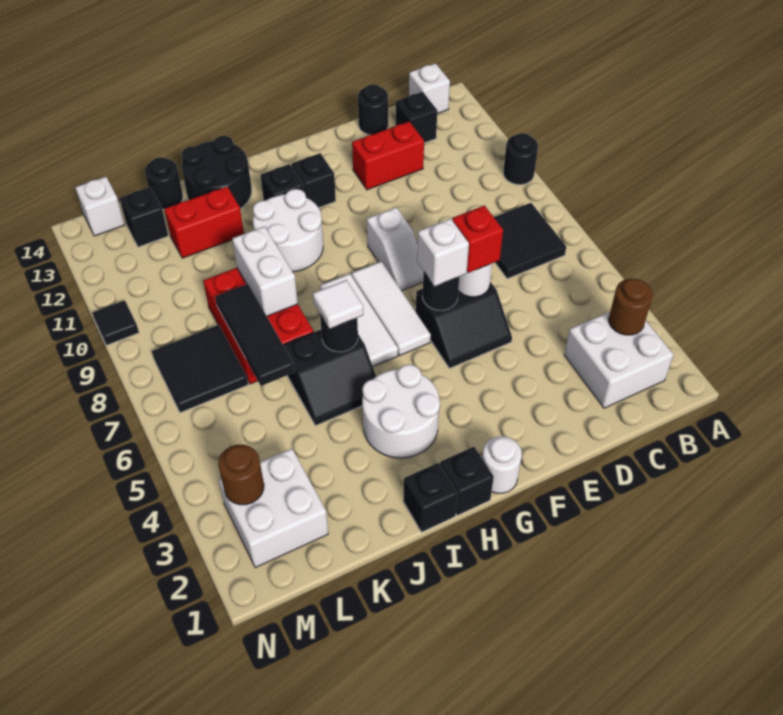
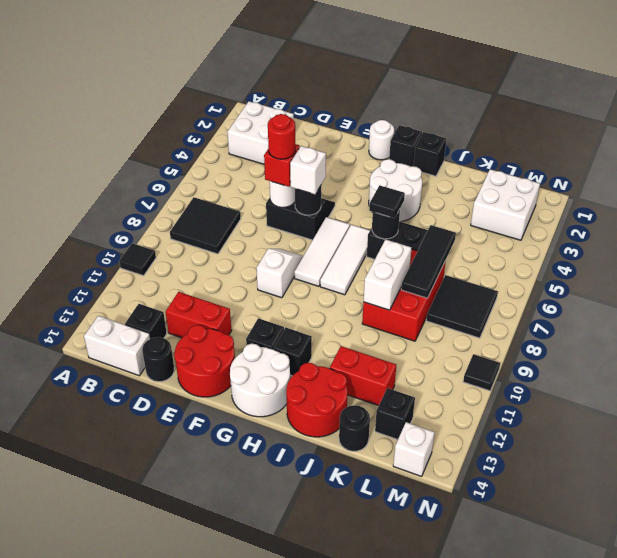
black 1x1 round brick [503,133,538,185] -> black 1x1 tile [119,243,156,276]
brown 1x1 round brick [609,279,653,335] -> none
white 1x1 brick [409,63,450,114] -> white 1x2 brick [84,316,150,376]
none -> red 1x1 round brick [268,114,295,159]
none -> red 2x2 round brick [174,325,235,397]
white 2x2 round brick [253,189,323,272] -> white 2x2 round brick moved to [230,344,290,417]
white 1x1 tile [313,280,363,329] -> black 1x1 tile [369,185,405,218]
black 2x2 round brick [182,136,252,209] -> red 2x2 round brick [286,363,347,437]
brown 1x1 round brick [218,445,264,505] -> none

